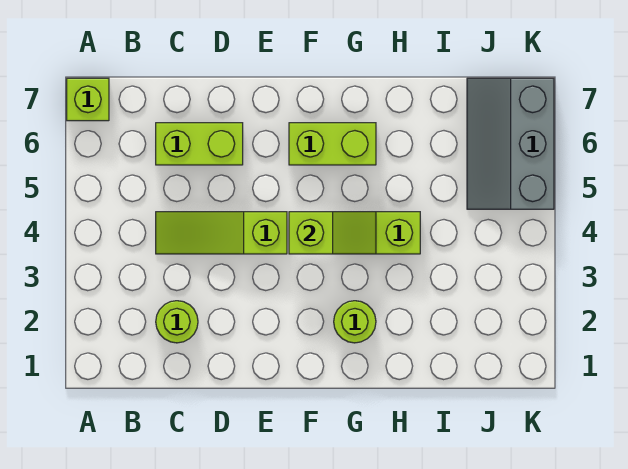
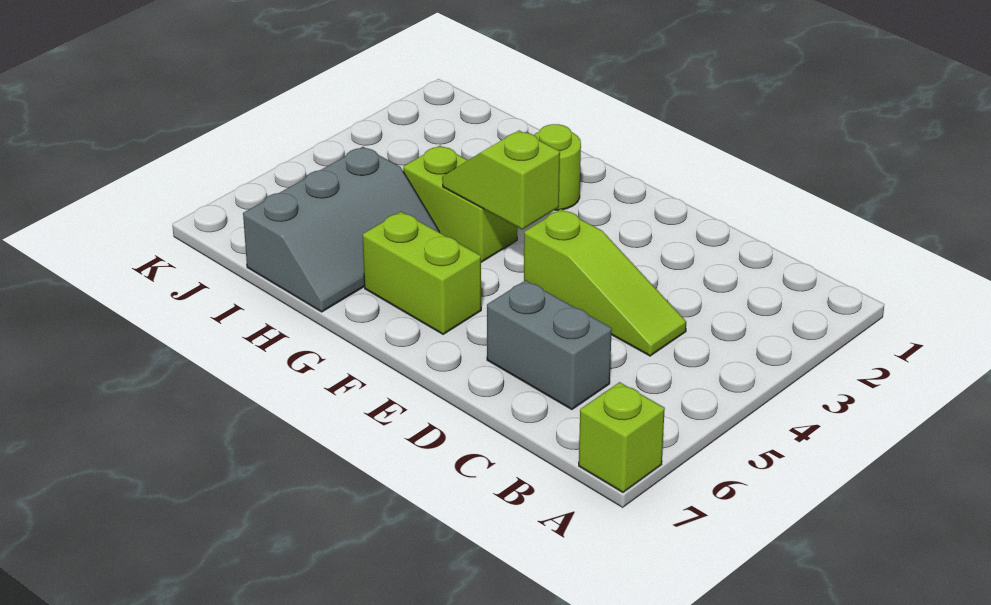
lime 1x1 round brick [156,301,198,343] -> none
lime 1x2 brick [156,123,243,165] -> grey 1x2 brick [487,280,612,409]
grey 2x3 slope [467,78,554,209] -> grey 2x3 slope moved to [243,147,440,312]

